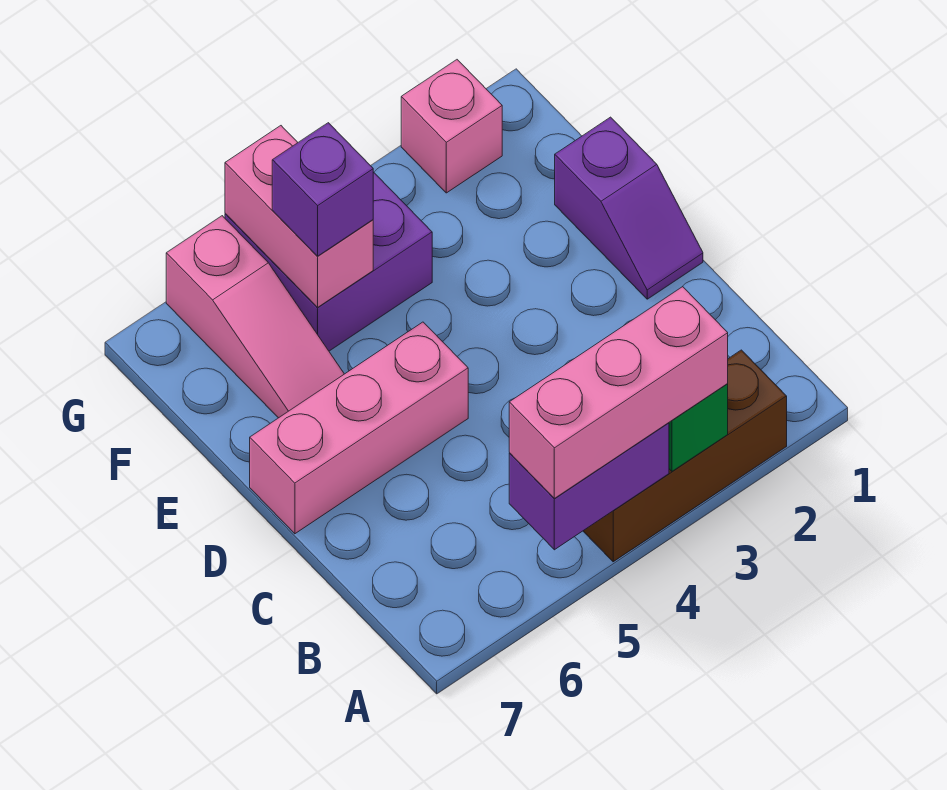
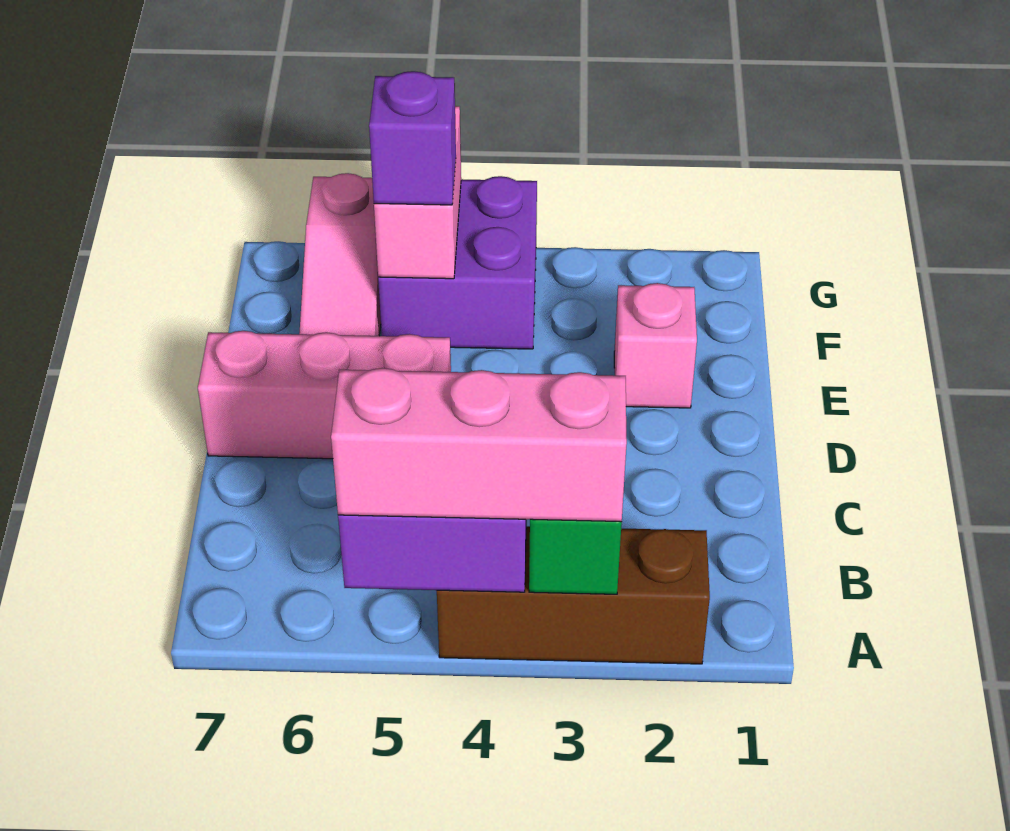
purple 1x2 slope [555,117,703,299] -> none
pink 1x1 brick [401,60,502,193] -> pink 1x1 brick moved to [614,283,697,408]

